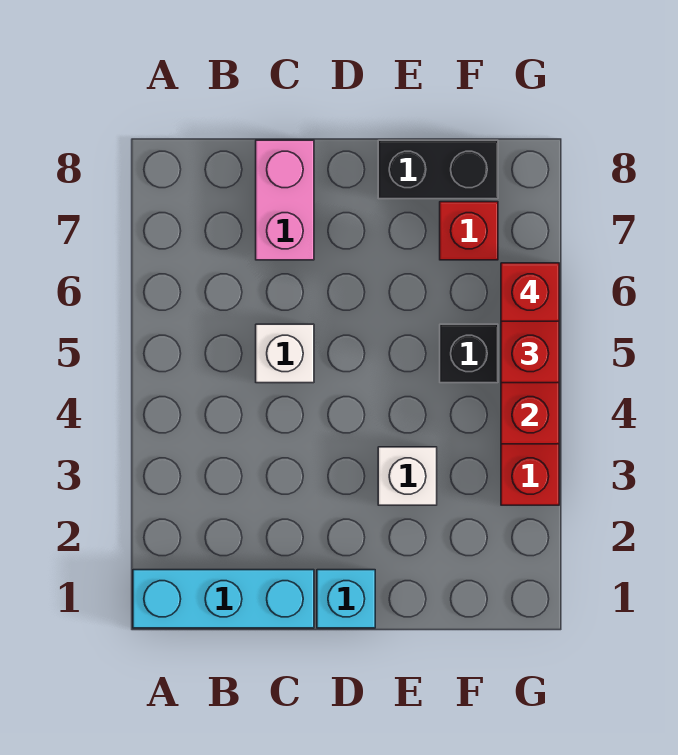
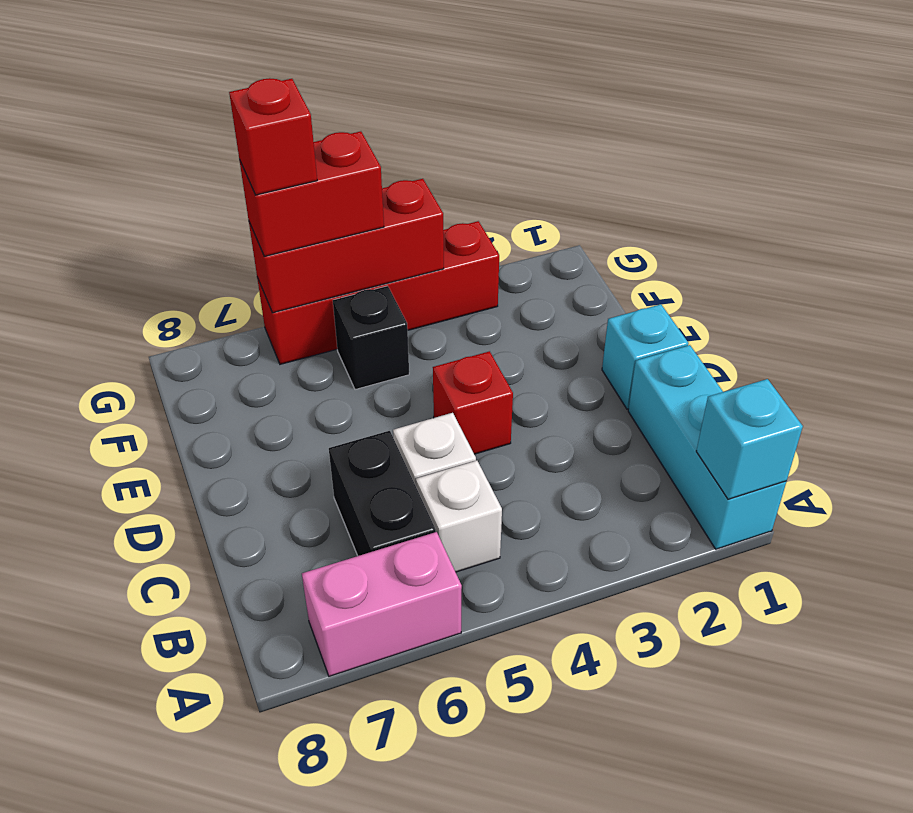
none -> cyan 1x1 brick [696,379,803,499]
pink 1x2 brick [256,140,314,260] -> pink 1x2 brick moved to [302,532,462,676]
white 1x1 brick [378,447,437,505] -> white 1x1 brick moved to [416,461,502,572]
black 1x2 brick [378,140,498,199] -> black 1x2 brick moved to [329,431,436,556]
red 1x1 brick [440,202,498,260] -> red 1x1 brick moved to [433,351,513,454]

